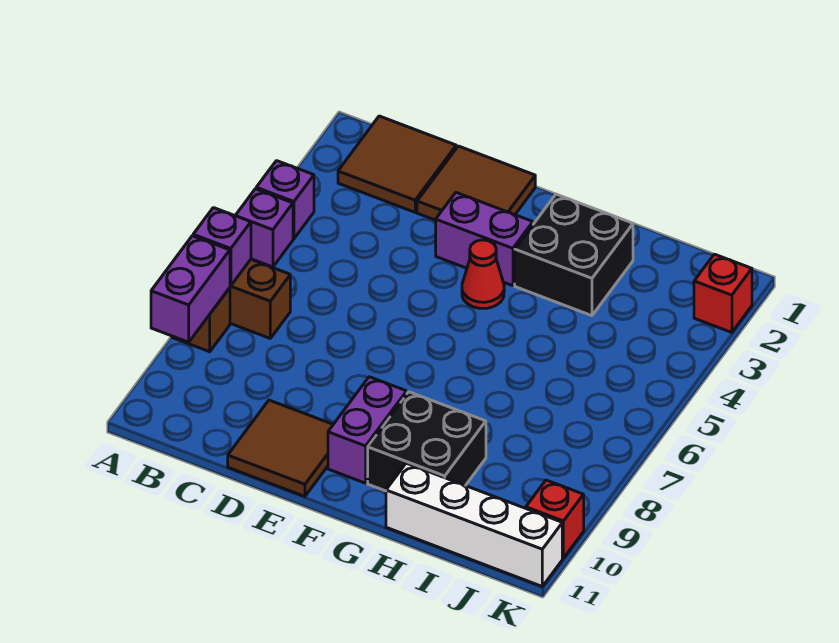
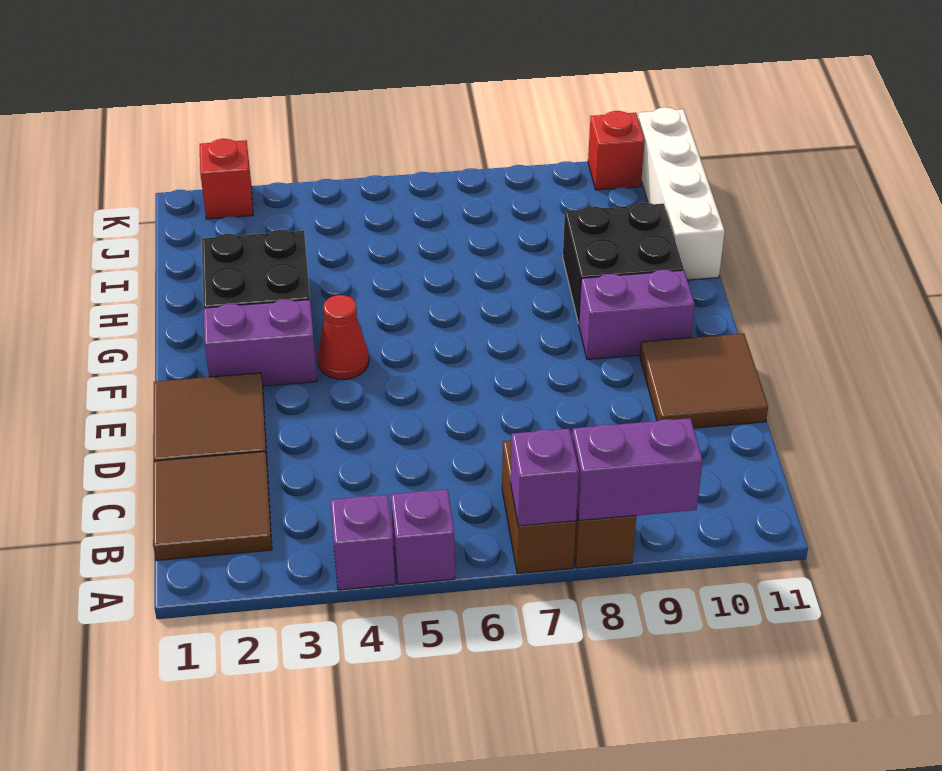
purple 1x2 brick [436,193,533,286] -> purple 1x2 brick turned to [204,299,317,386]

